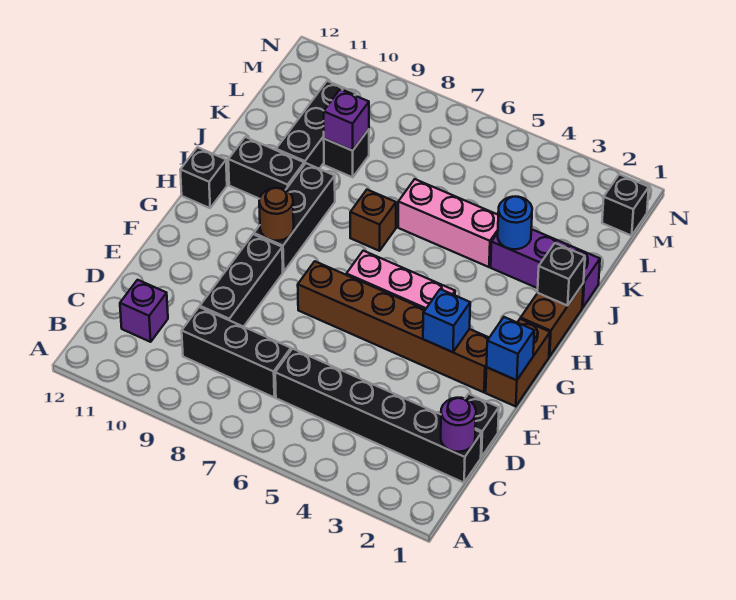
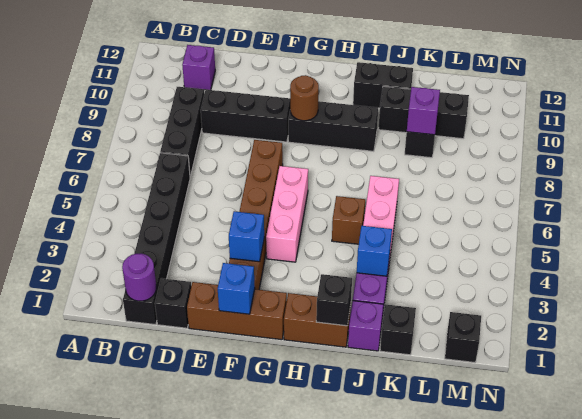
brown 1x2 brick [486,319,550,407] -> brown 1x3 brick [187,282,287,340]
black 1x1 brick [180,147,227,208] -> black 1x1 brick moved to [380,304,416,355]
brown 1x1 brick [350,190,396,251] -> brown 1x1 brick moved to [332,196,365,244]
black 1x2 brick [228,137,304,199] -> black 1x2 brick turned to [353,62,413,108]
blue 1x1 round brick [498,196,532,249] -> blue 1x1 brick [357,226,392,276]

